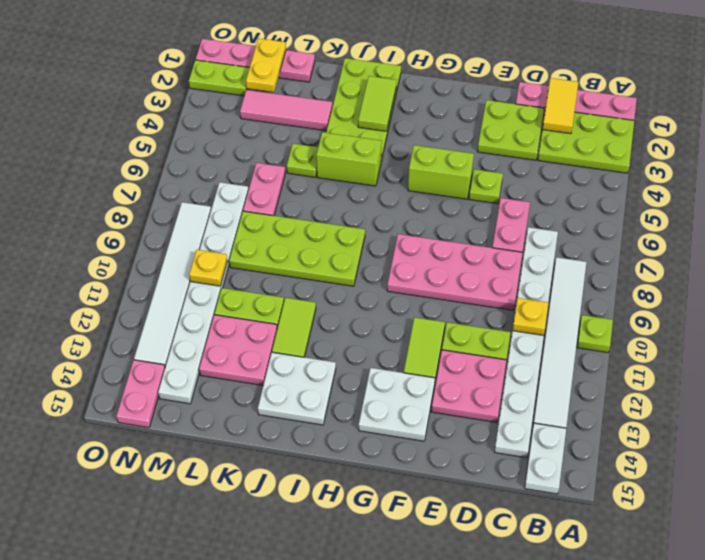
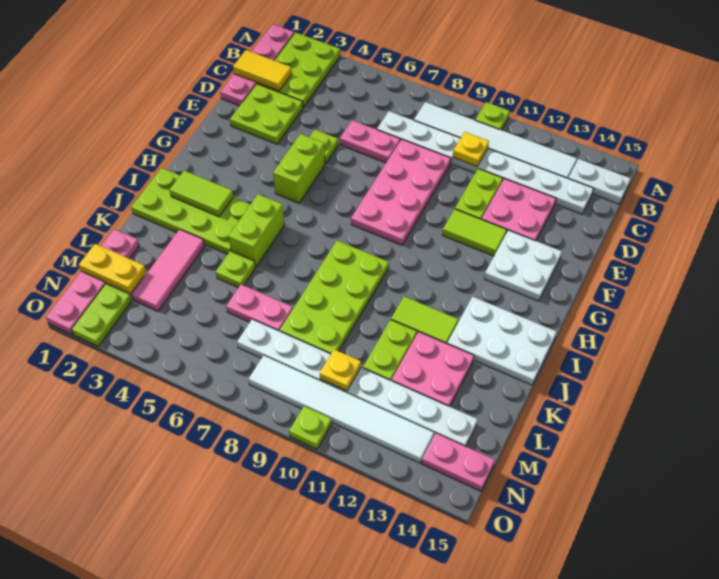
white 2x2 plate [258,352,336,425] -> white 2x3 plate [447,297,557,385]
none -> lime 1x1 plate [289,406,332,449]

